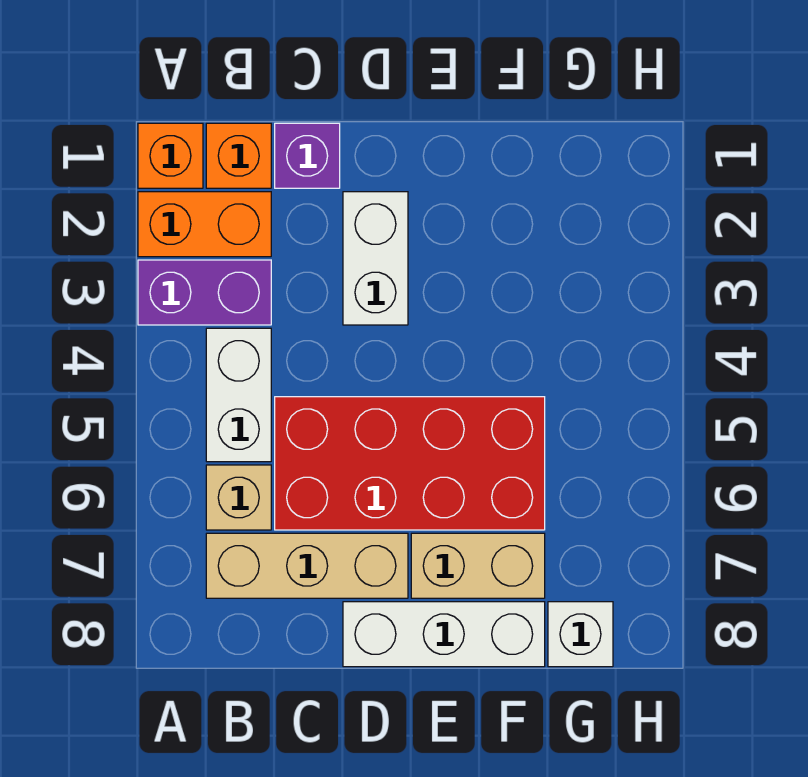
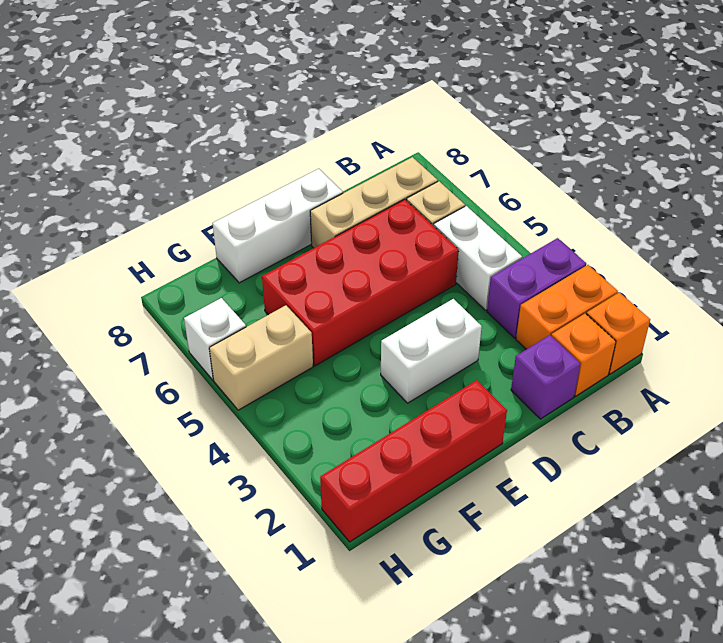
white 1x2 brick [343,192,408,325] -> white 1x2 brick turned to [381,299,482,403]
none -> red 1x4 brick [320,380,507,542]
tan 1x2 brick [411,533,545,598] -> tan 1x2 brick moved to [209,305,313,410]
white 1x1 brick [548,602,613,667] -> white 1x1 brick moved to [184,298,246,380]

